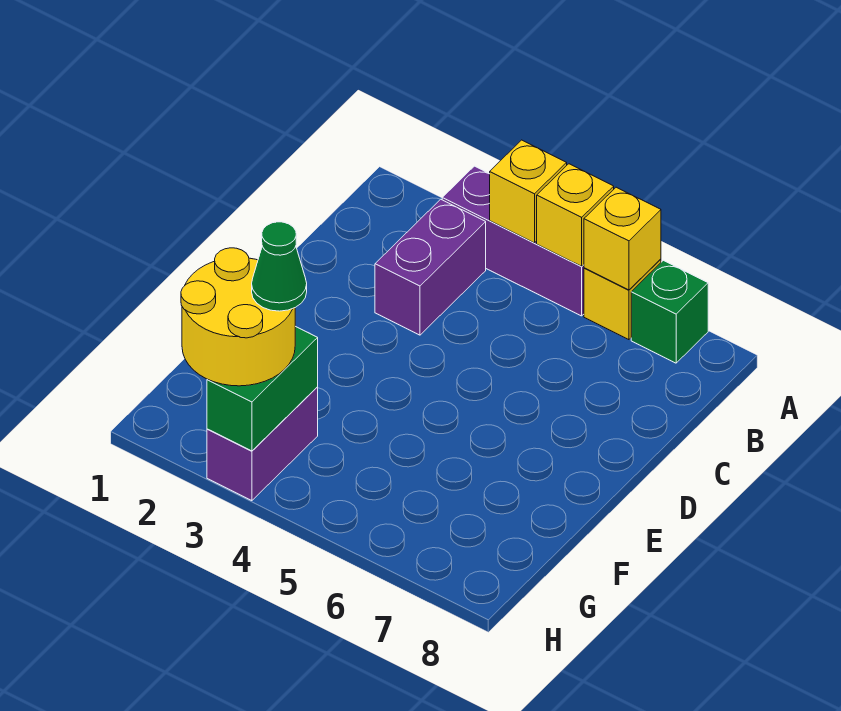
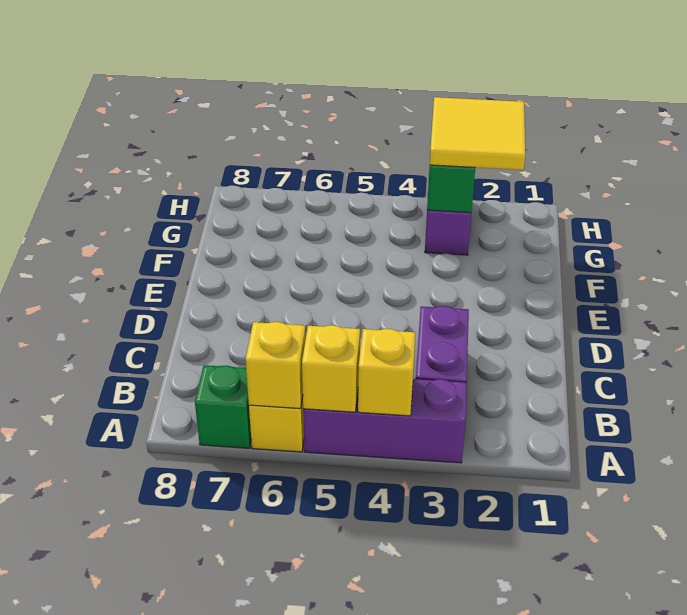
yellow 2x2 round brick [181,248,295,386] -> yellow 2x2 tile [430,97,525,170]
green 1x1 cone [252,222,307,311] -> none

